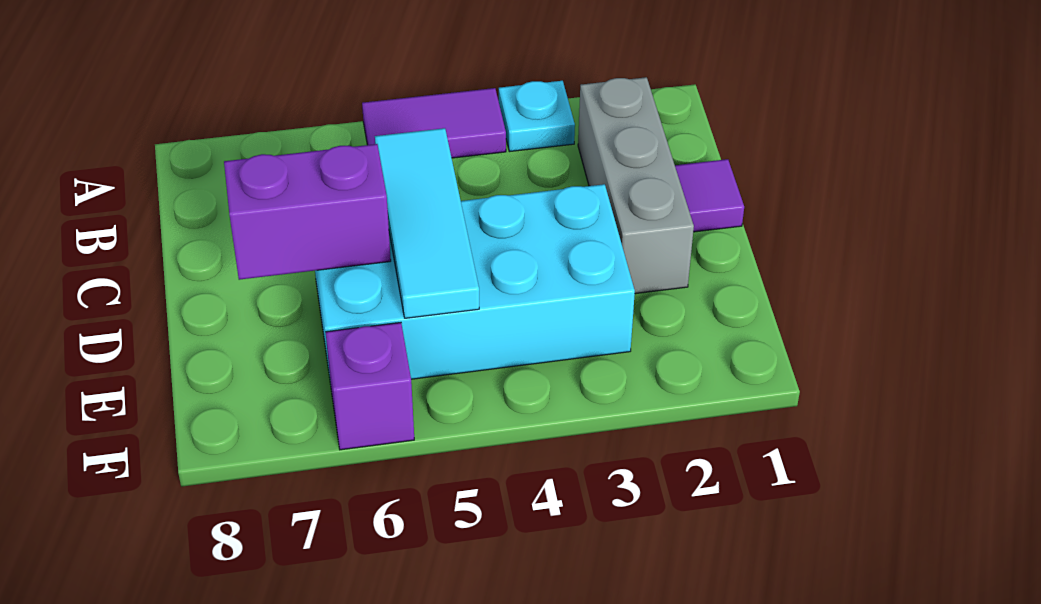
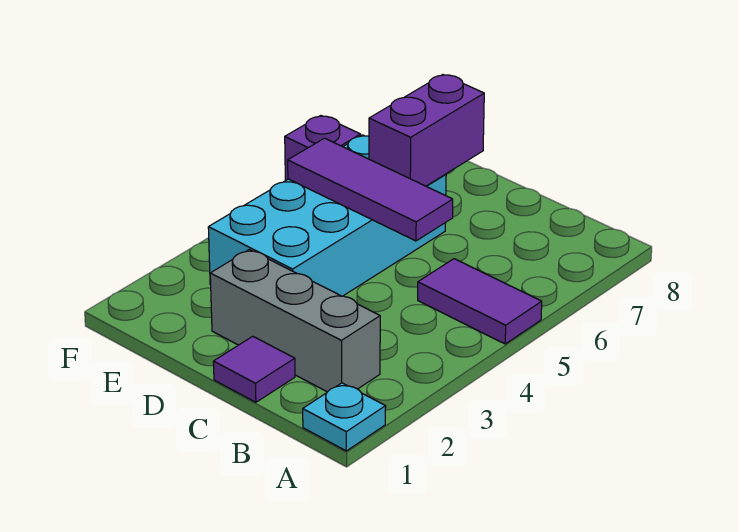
cyan 1x1 plate [499,81,575,152] -> cyan 1x1 plate moved to [303,383,386,451]
purple 1x2 tile [362,88,506,158] -> purple 1x2 tile turned to [418,259,542,344]
cyan 1x3 tile [375,128,479,318] -> purple 1x3 tile [288,138,453,241]

